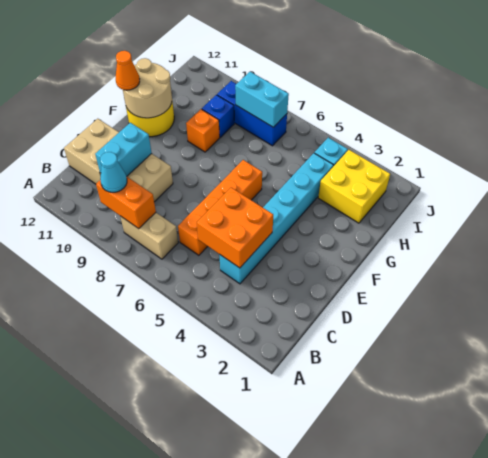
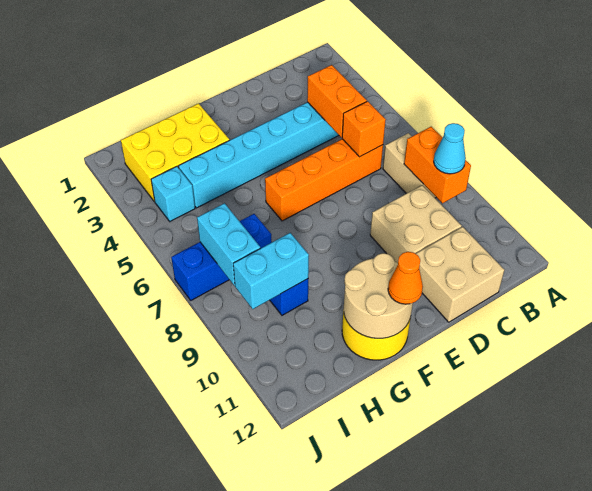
orange 2x2 brick [197,187,273,268] -> orange 1x2 brick [307,65,367,138]
cyan 1x2 brick [95,123,152,176] -> cyan 1x2 brick moved to [233,233,309,309]
orange 1x1 brick [186,109,220,152] -> orange 1x1 brick moved to [342,101,386,157]
yellow 2x2 brick [318,150,390,223] -> yellow 2x3 brick [121,104,229,202]
blue 1x3 brick [217,81,287,146] -> blue 1x3 brick turned to [171,214,271,300]

